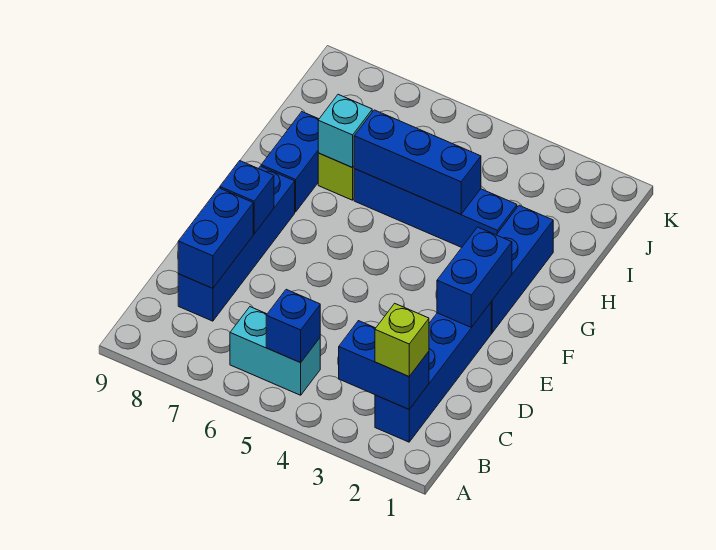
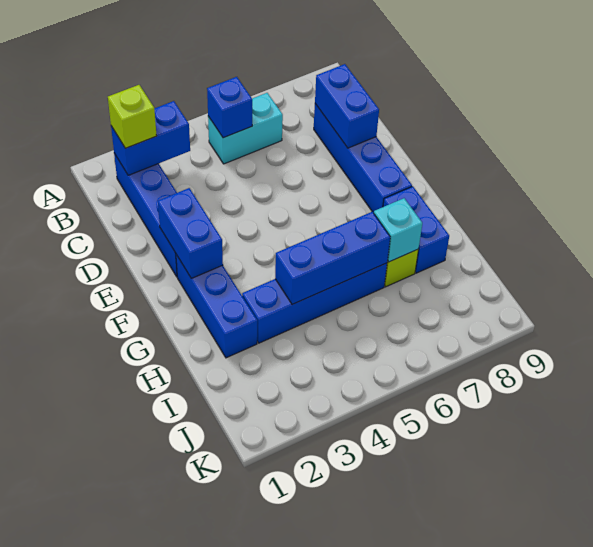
blue 1x1 brick [220,161,274,234] -> none

